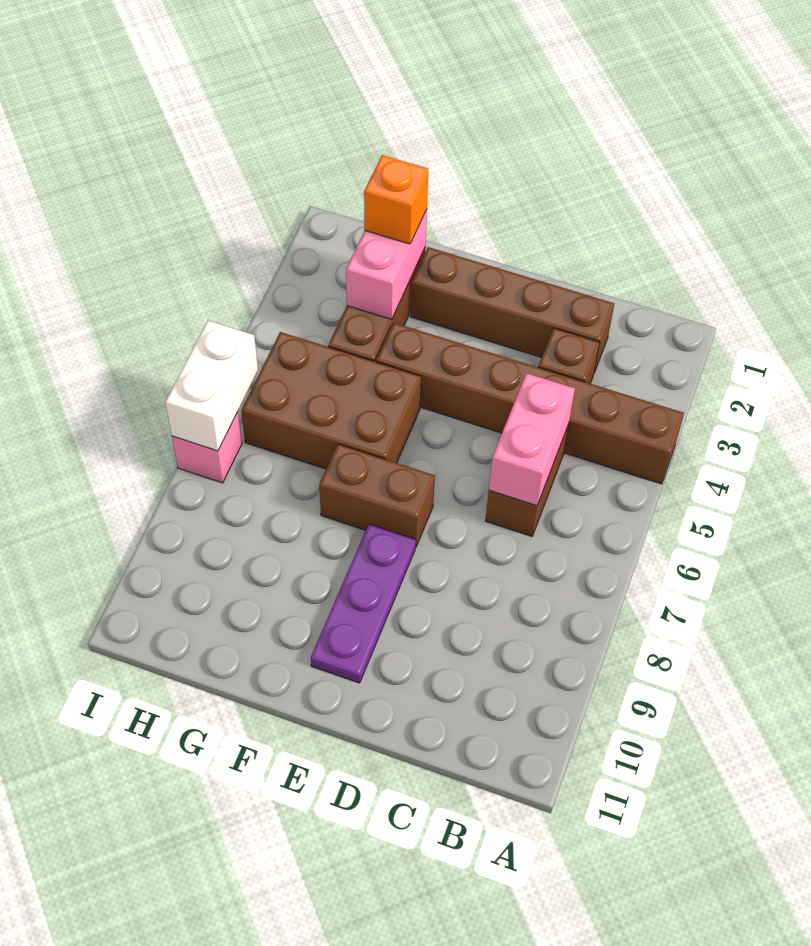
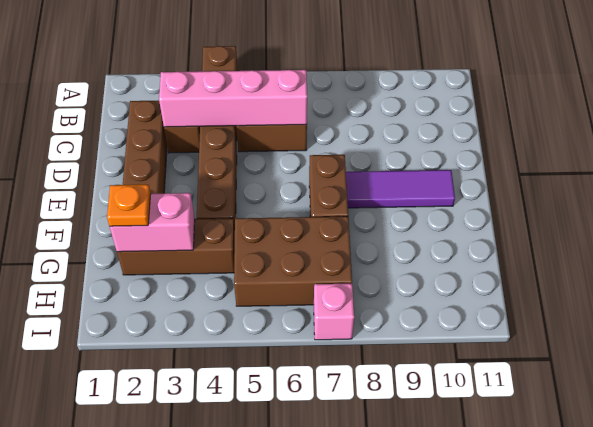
pink 1x2 brick [489,373,575,506] -> pink 1x4 brick [159,70,307,127]
purple 1x3 plate [311,524,416,683] -> purple 1x3 tile [346,170,455,208]
brown 2x3 brick [241,332,421,469] -> brown 2x3 brick turned to [234,216,352,306]
orange 1x1 brick [364,155,428,244] -> orange 1x1 plate [107,185,151,226]
white 1x2 brick [165,321,258,451] -> none

